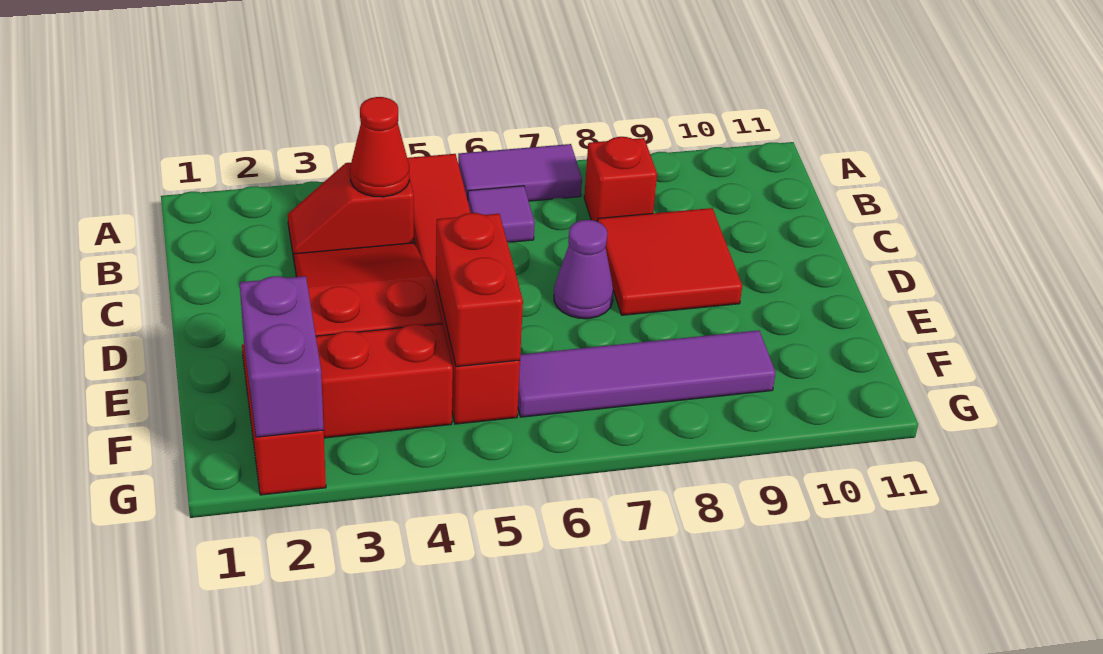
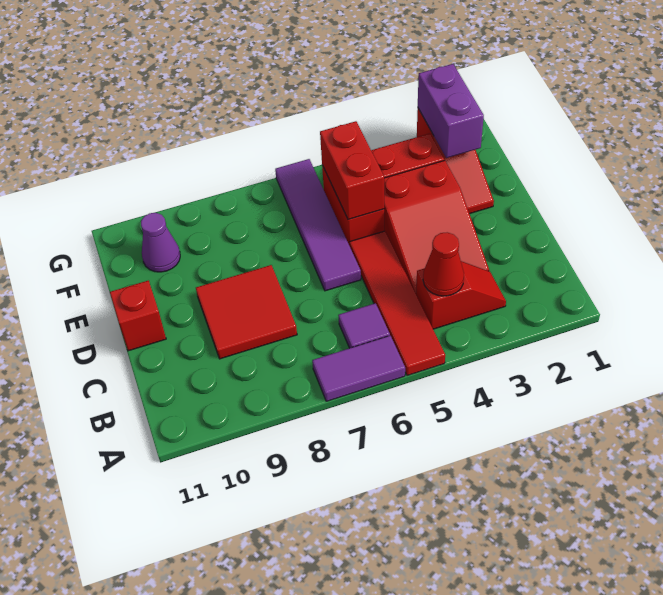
red 1x1 brick [584,137,657,221] -> red 1x1 brick moved to [110,280,166,351]
purple 1x1 cone [554,220,614,319] -> purple 1x1 cone moved to [141,213,180,272]
purple 1x4 tile [518,330,776,417] -> purple 1x4 tile turned to [275,159,361,291]

